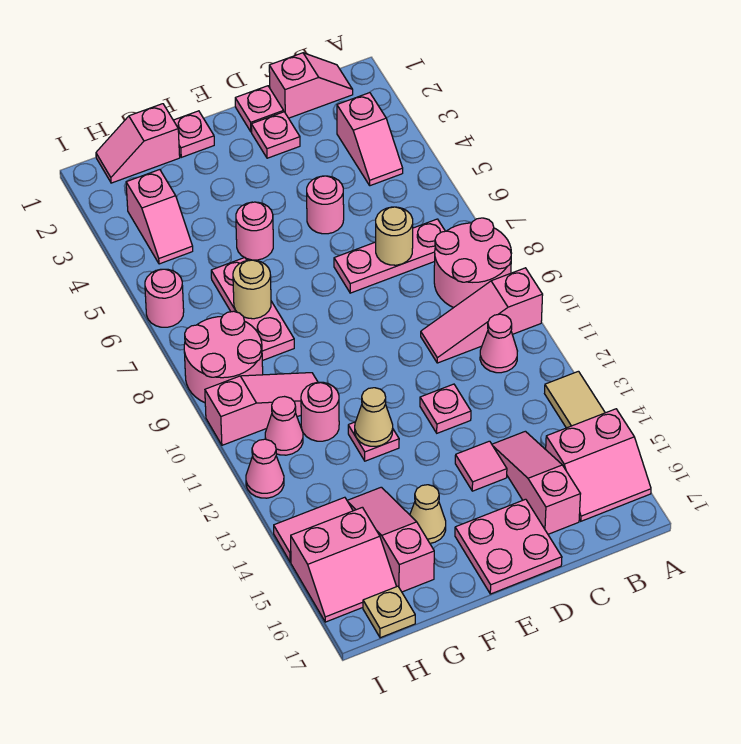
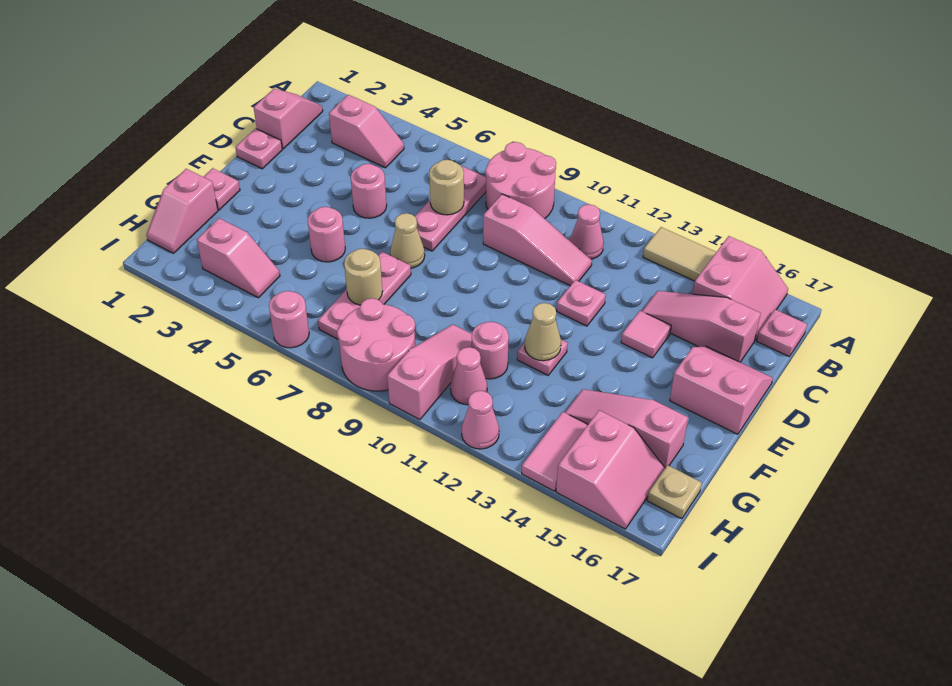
pink 1x3 slope [421,268,543,363] -> pink 1x3 slope turned to [483,194,592,286]
pink 1x1 plate [251,112,300,158] -> pink 1x1 plate moved to [757,309,807,356]
pink 2x2 plate [455,499,562,594] -> pink 2x2 slope [670,346,773,434]
tan 1x1 cone [410,485,446,543] -> tan 1x1 cone moved to [390,213,425,268]
pink 1x3 plate [211,257,294,361] -> pink 1x3 plate turned to [318,252,411,339]

